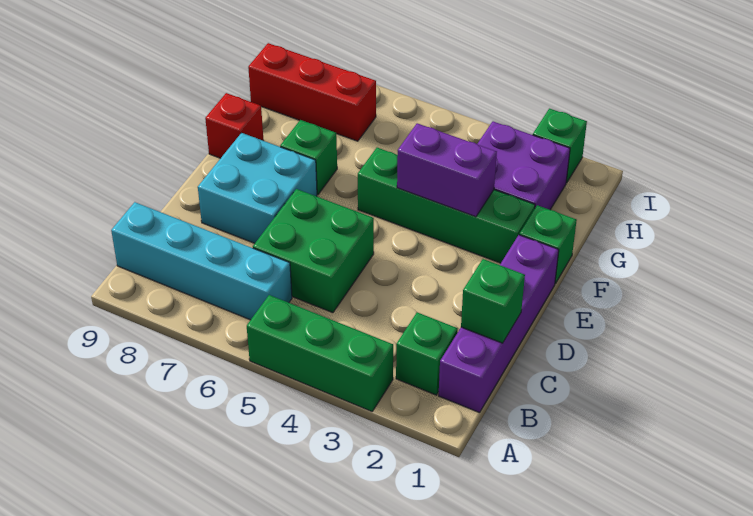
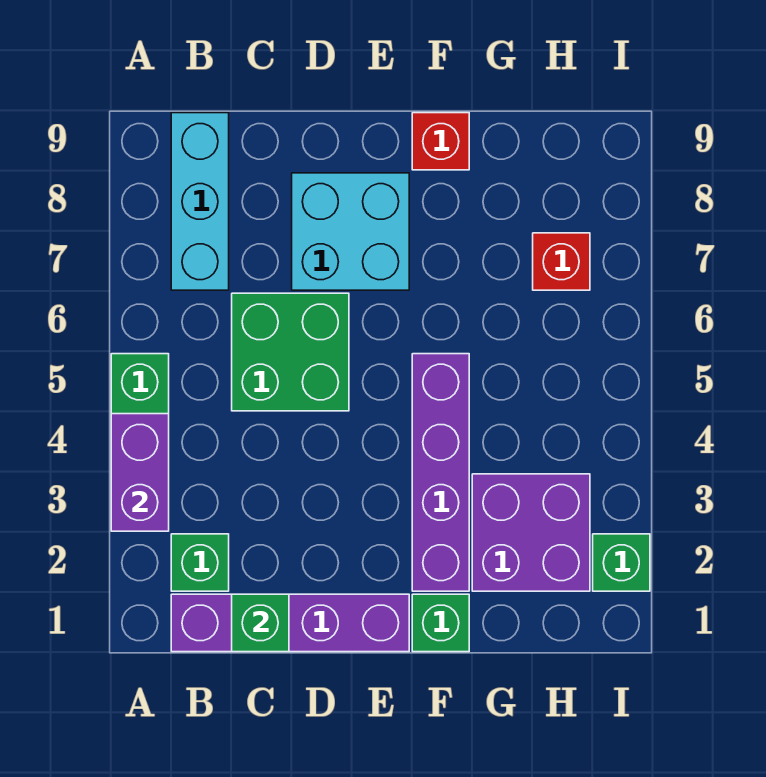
cyan 1x4 brick [111,202,292,320] -> cyan 1x3 brick [171,113,229,290]
green 1x4 brick [358,148,535,263] -> purple 1x4 brick [412,354,469,591]
purple 1x2 brick [397,123,497,217] -> purple 1x2 brick moved to [111,414,169,531]
green 1x1 brick [280,120,337,195] -> none
red 1x3 brick [248,43,376,141] -> red 1x1 brick [533,233,590,290]

